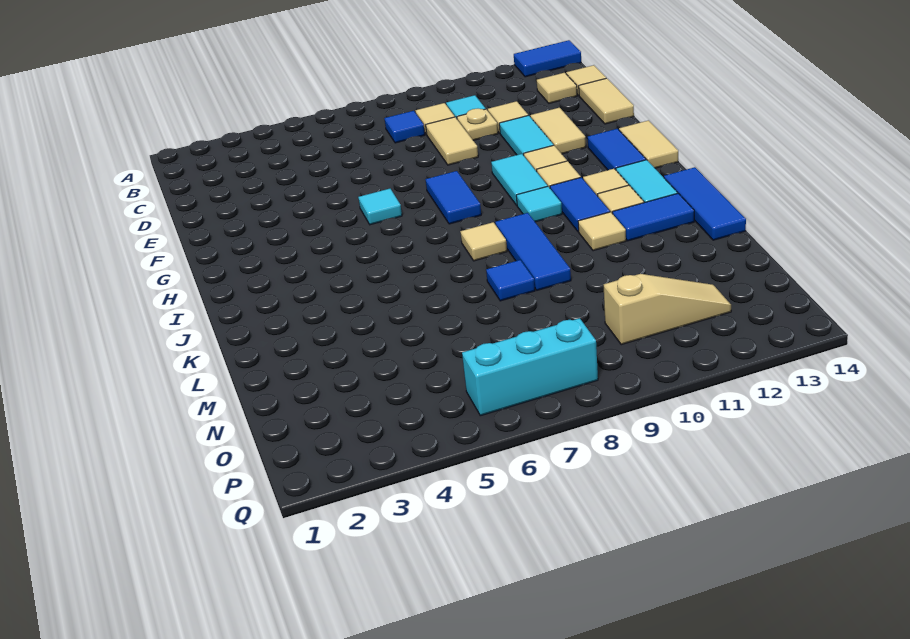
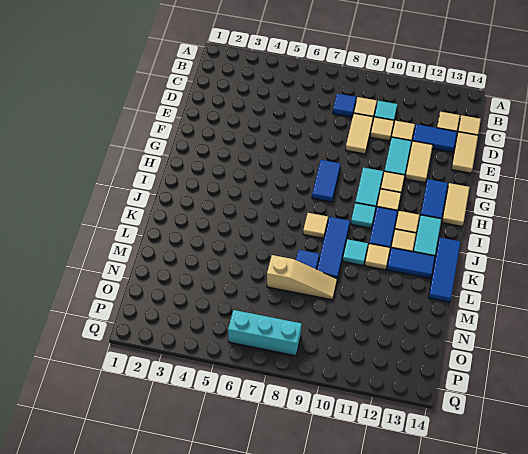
blue 1x2 tile [514,40,581,77] -> blue 1x2 tile moved to [413,124,457,152]
tan 1x1 plate [457,109,498,140] -> tan 1x1 tile [370,117,394,141]
cyan 1x1 tile [358,189,402,225] -> cyan 1x1 tile moved to [343,239,368,265]
tan 1x3 slope [604,274,731,345] -> tan 1x3 slope moved to [267,255,337,300]

